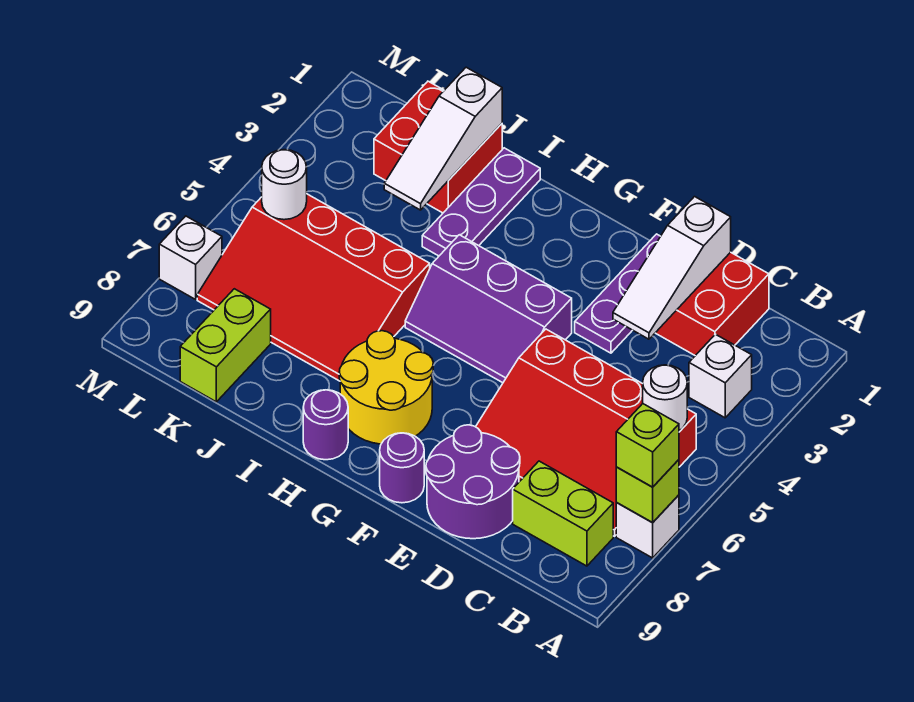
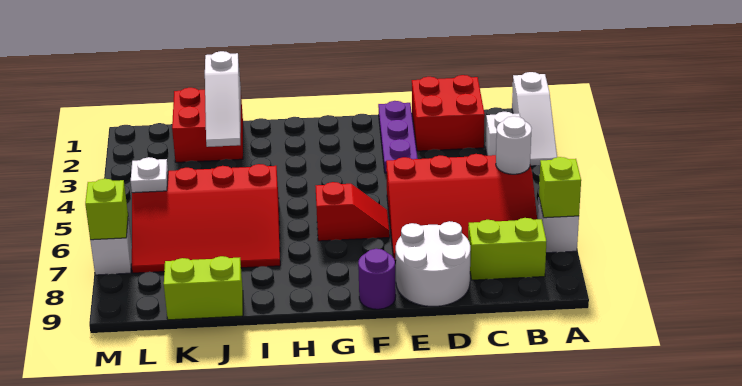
lime 1x1 brick [616,404,679,487] -> lime 1x1 brick moved to [85,179,128,240]
white 1x3 slope [613,197,731,339] -> white 1x3 slope moved to [512,72,557,166]
purple 2x2 round brick [426,425,520,539] -> white 2x2 round brick [396,221,470,306]
purple 2x3 slope [405,235,572,383] -> none
none -> red 1x2 slope [316,182,390,241]
yellow 2x2 round brick [339,331,433,444] -> none
purple 1x1 round brick [303,390,348,460] -> none
purple 1x3 plate [422,148,540,256] -> none
lime 1x2 brick [180,289,271,402] -> lime 1x2 brick turned to [164,256,243,320]
white 1x1 round brick [262,150,307,220] -> white 1x1 plate [131,157,168,193]

